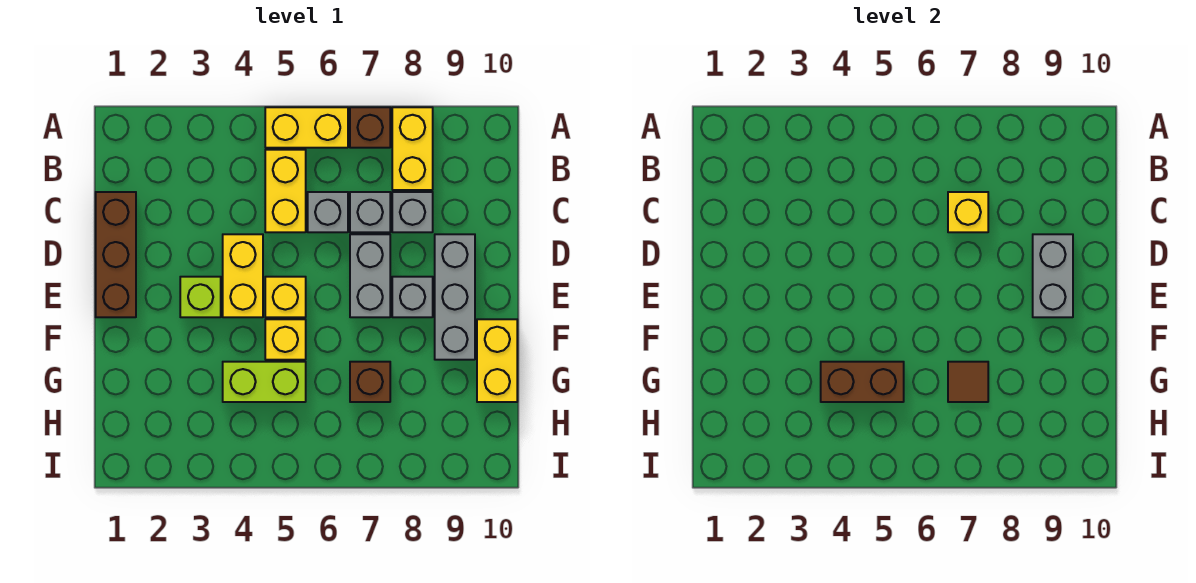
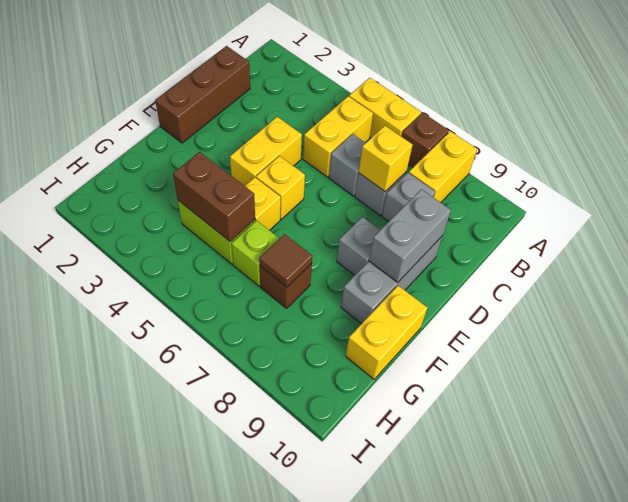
grey 1x2 brick [350,234,390,317] -> none
lime 1x1 brick [180,277,221,317] -> lime 1x1 brick moved to [232,220,280,286]

